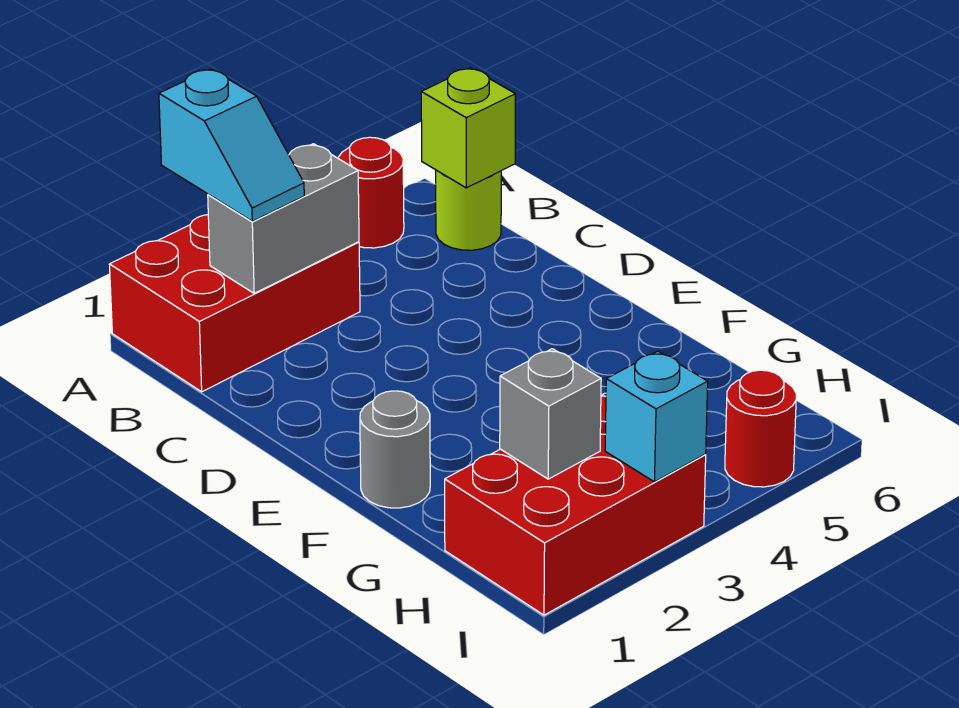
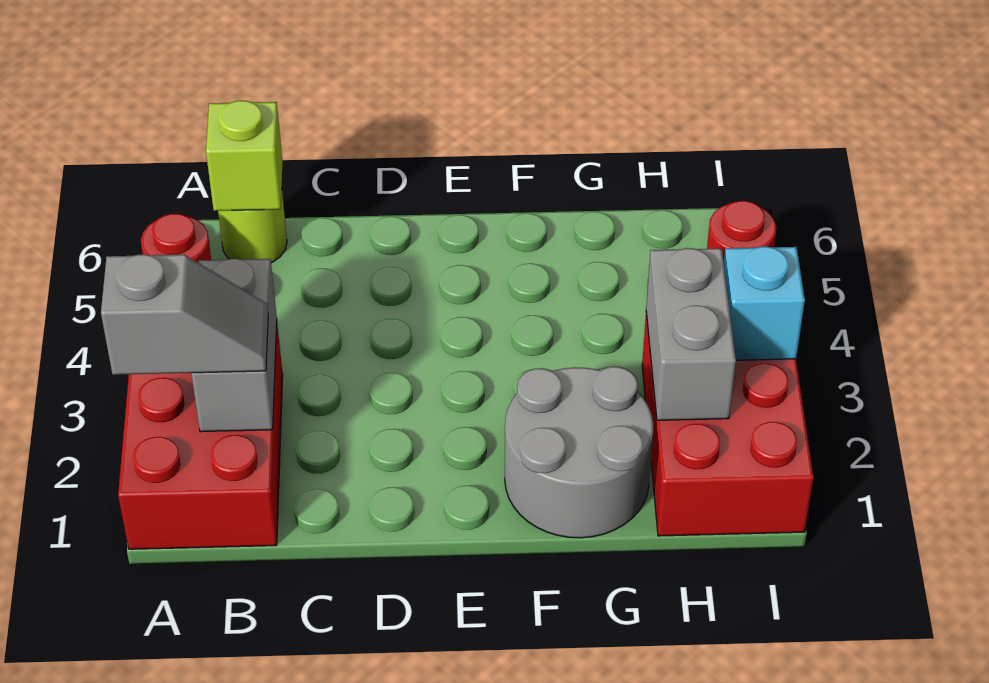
cyan 1x2 slope [159,69,304,221] -> grey 1x2 slope [101,254,268,375]
grey 1x1 round brick [360,391,430,508] -> grey 2x2 round brick [505,367,653,538]
grey 1x1 brick [500,349,601,479] -> grey 1x2 brick [646,248,736,420]

